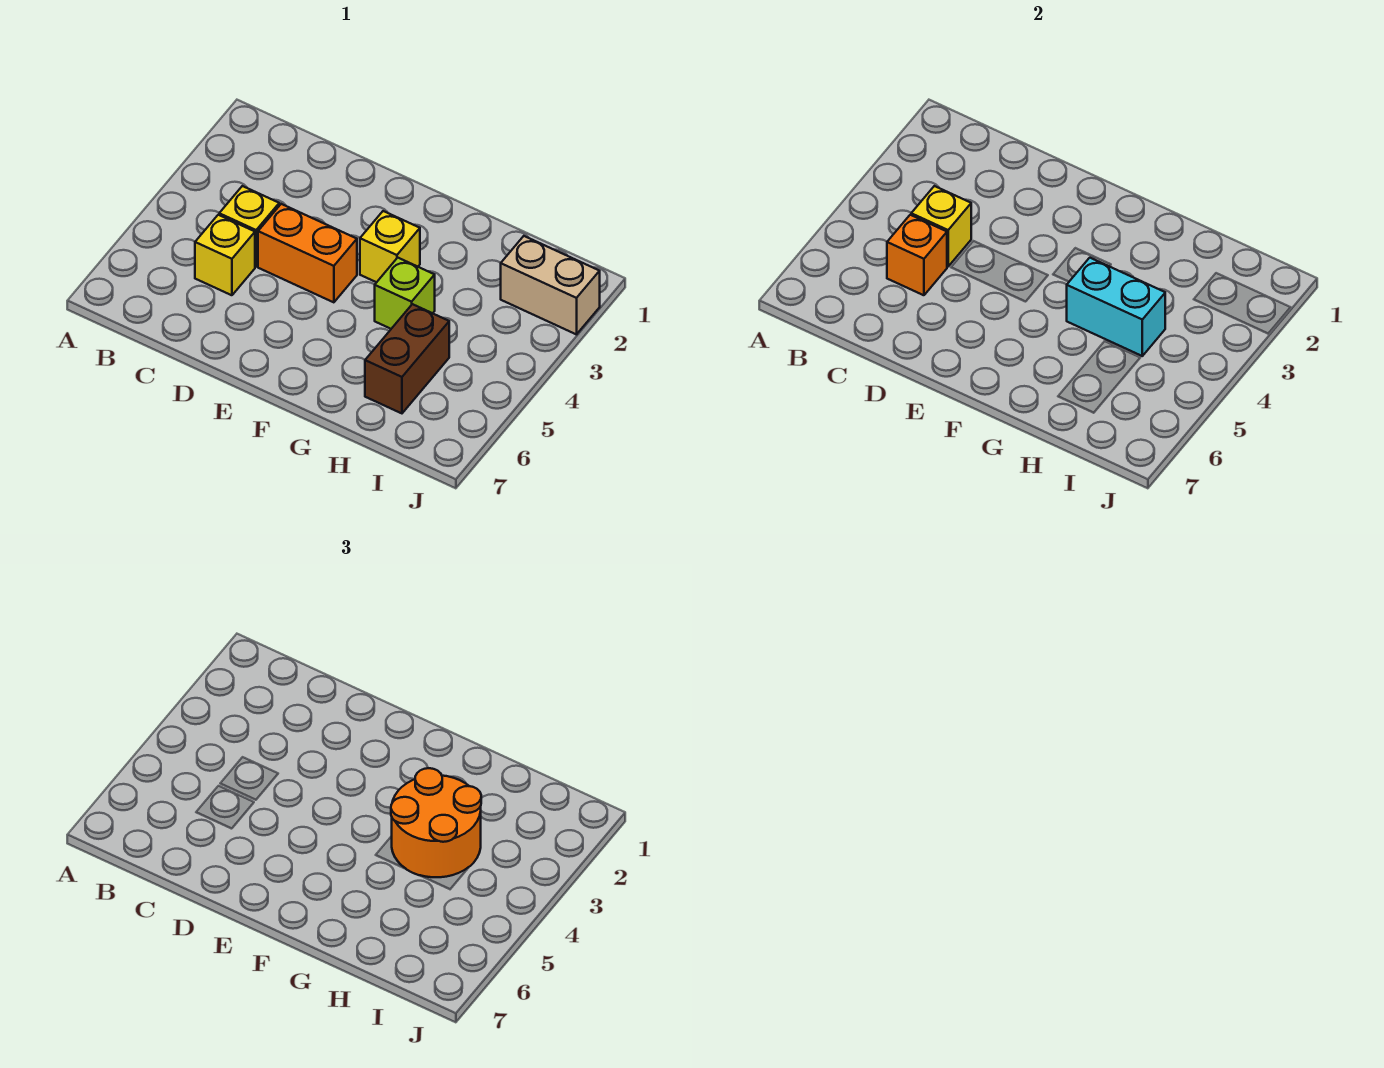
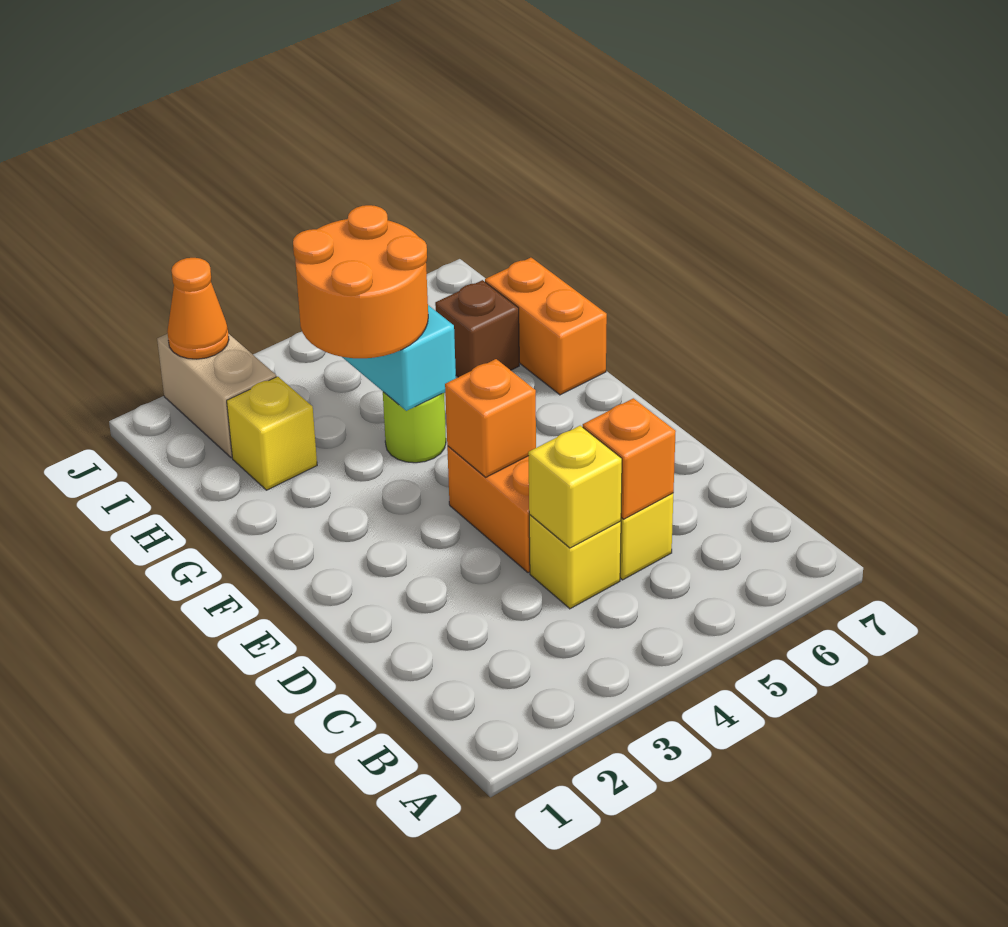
none -> orange 1x1 brick [445,359,536,477]
yellow 1x1 brick [360,211,420,282] -> yellow 1x1 brick moved to [227,376,317,490]
lime 1x1 brick [375,258,435,329] -> lime 1x1 round brick [383,392,446,463]
none -> orange 1x2 brick [485,258,607,395]
brown 1x2 brick [365,304,449,413] -> brown 1x1 brick [435,280,519,377]
none -> orange 1x1 cone [167,258,229,359]

